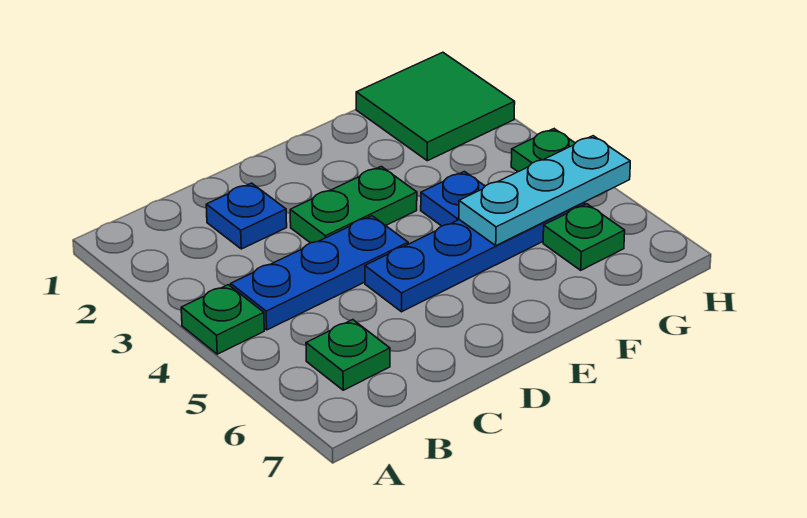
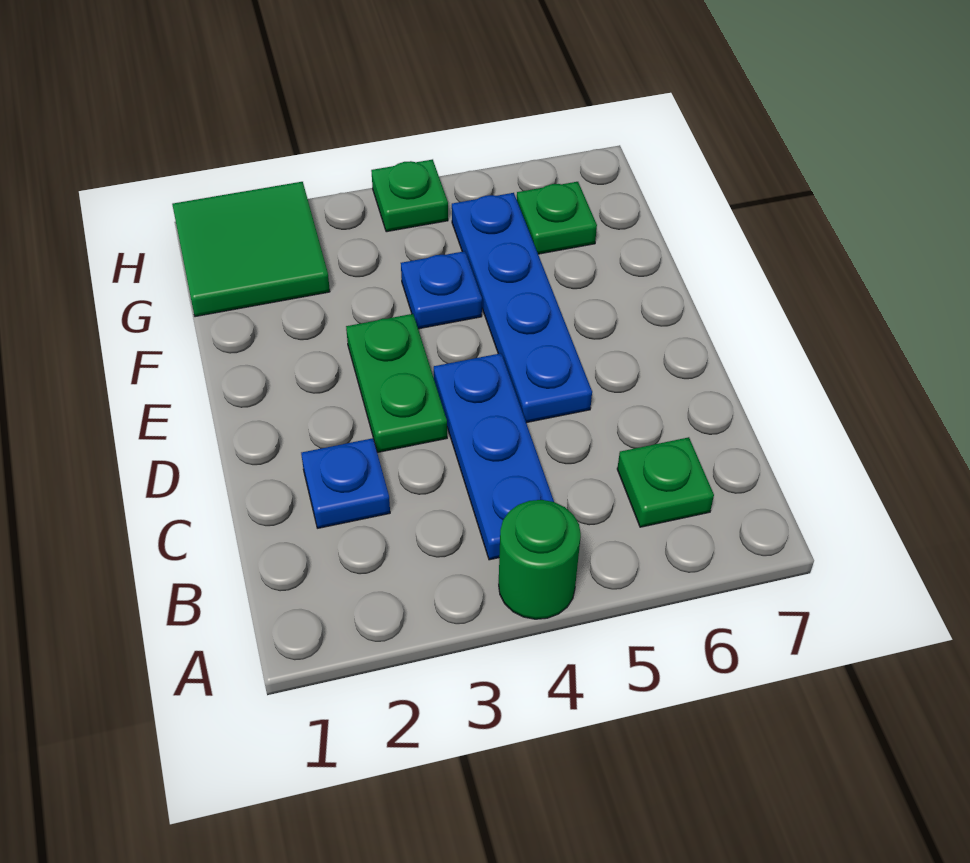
green 1x1 plate [181,285,264,354] -> green 1x1 round brick [499,500,581,619]
cyan 1x3 plate [459,136,630,246] -> none

